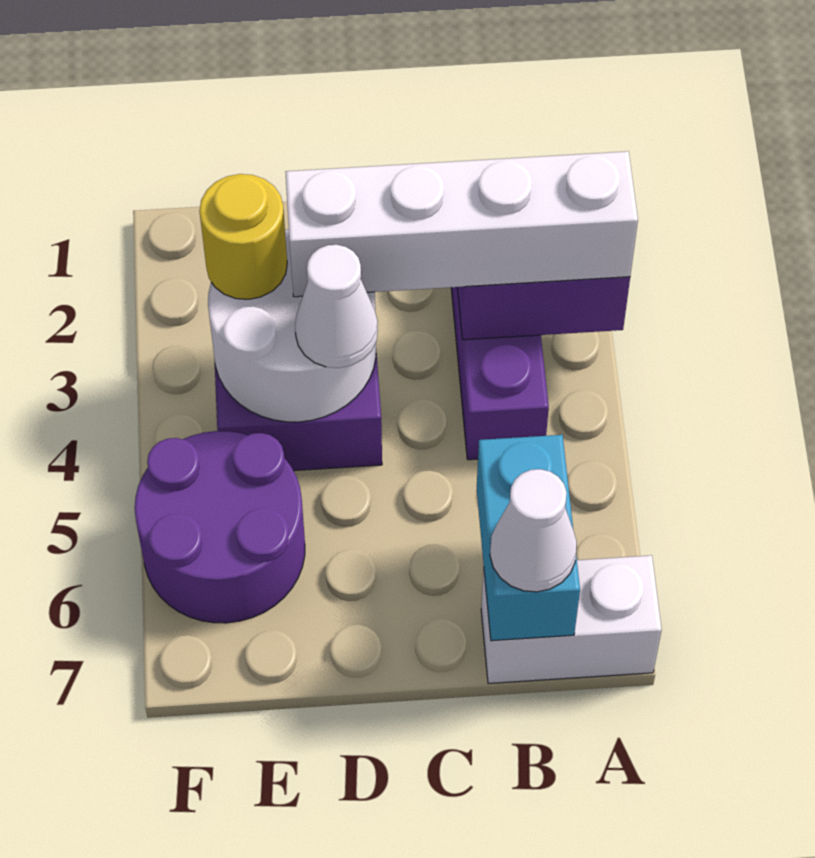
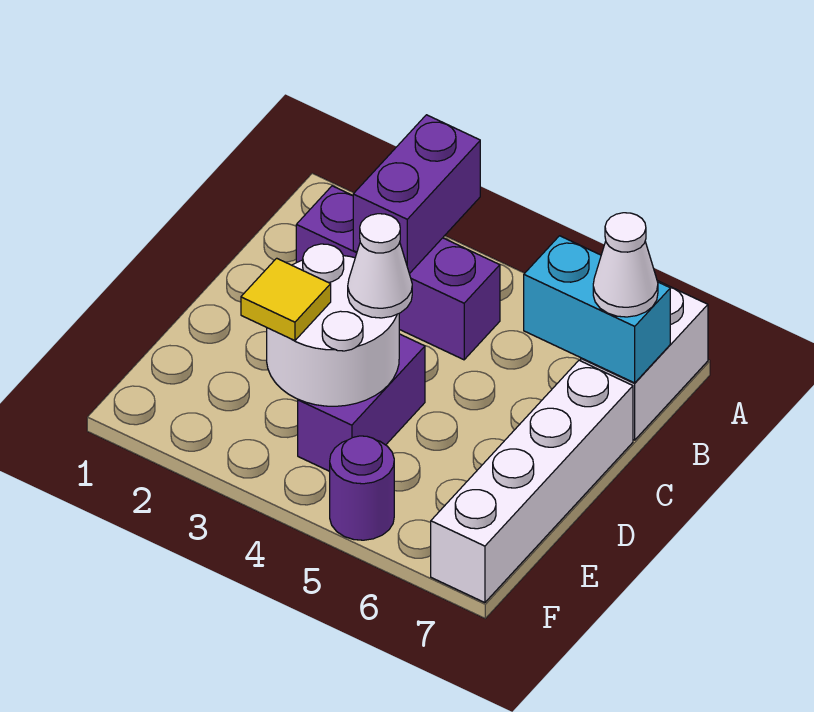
white 1x4 brick [286,151,638,297] -> white 1x4 brick moved to [431,360,633,603]
yellow 1x1 round brick [199,174,287,299] -> yellow 1x1 tile [241,258,331,341]
purple 2x2 round brick [135,431,305,623] -> purple 1x1 round brick [330,436,394,540]

